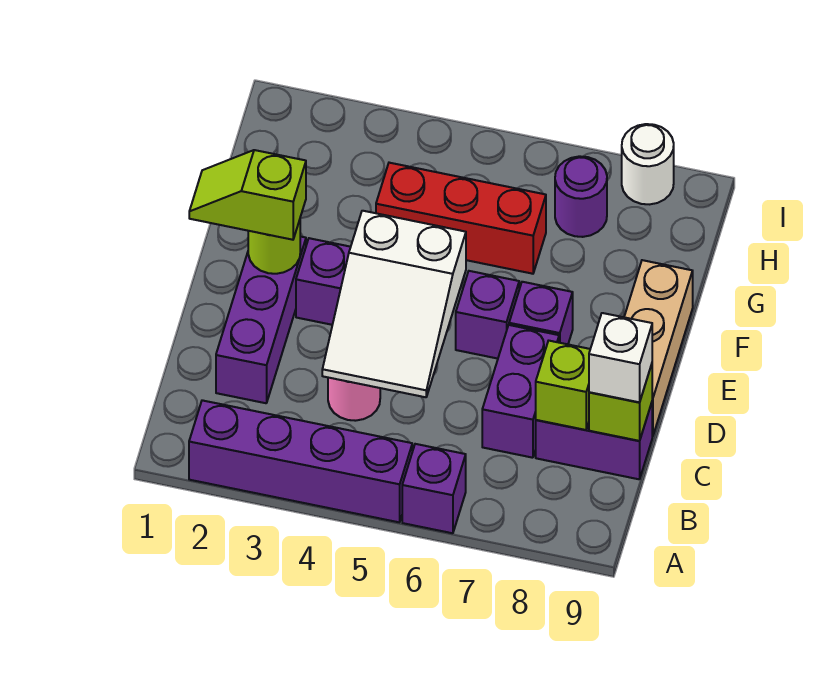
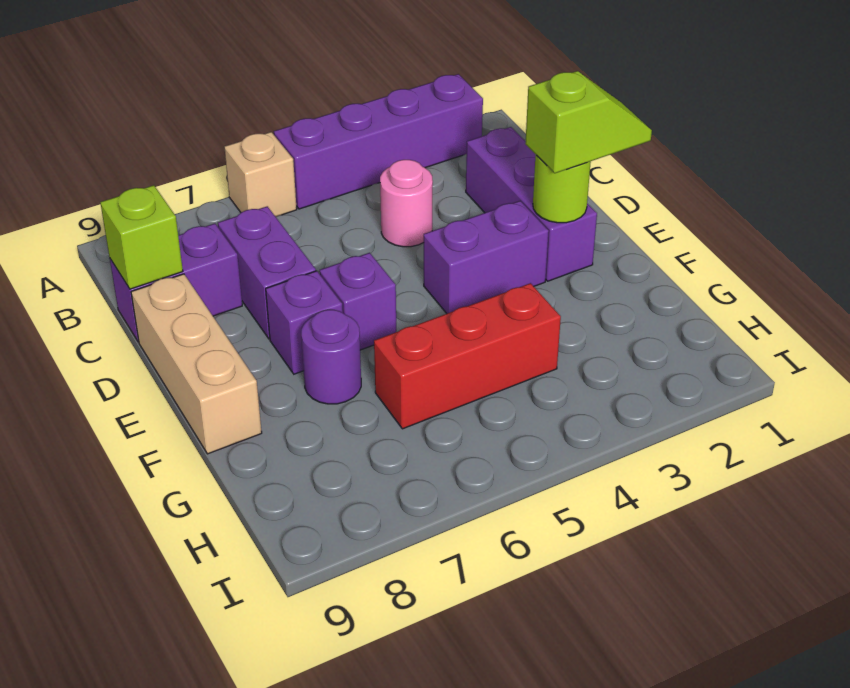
purple 1x1 brick [402,444,466,533] -> tan 1x1 brick [224,132,297,217]
white 2x3 slope [322,211,466,397] -> none
lime 1x1 brick [536,341,590,430] -> none
white 1x1 brick [589,313,652,402] -> none
purple 1x1 round brick [555,156,607,237] -> purple 1x1 round brick moved to [301,310,361,404]
white 1x1 round brick [622,124,674,204] -> none

